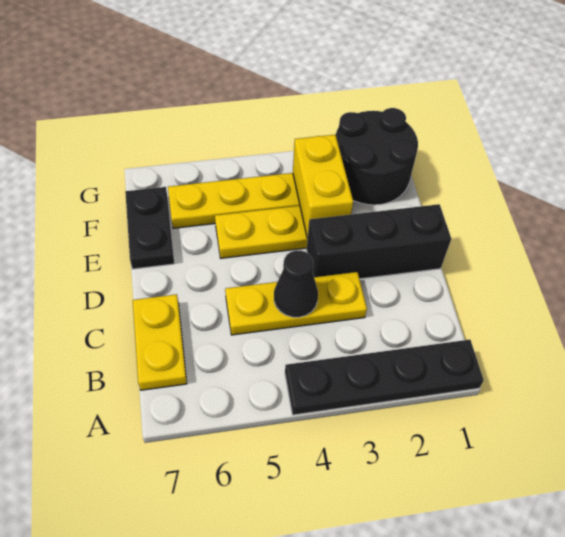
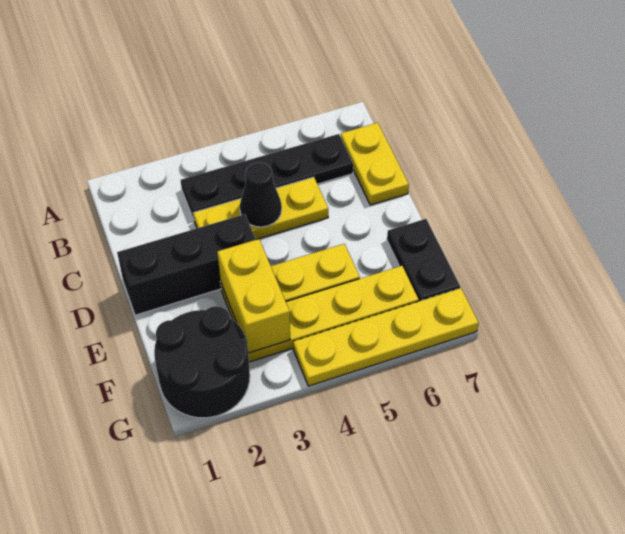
black 1x4 plate [285,340,484,415] -> black 1x4 plate moved to [181,134,353,219]
none -> yellow 1x4 plate [293,288,478,386]

